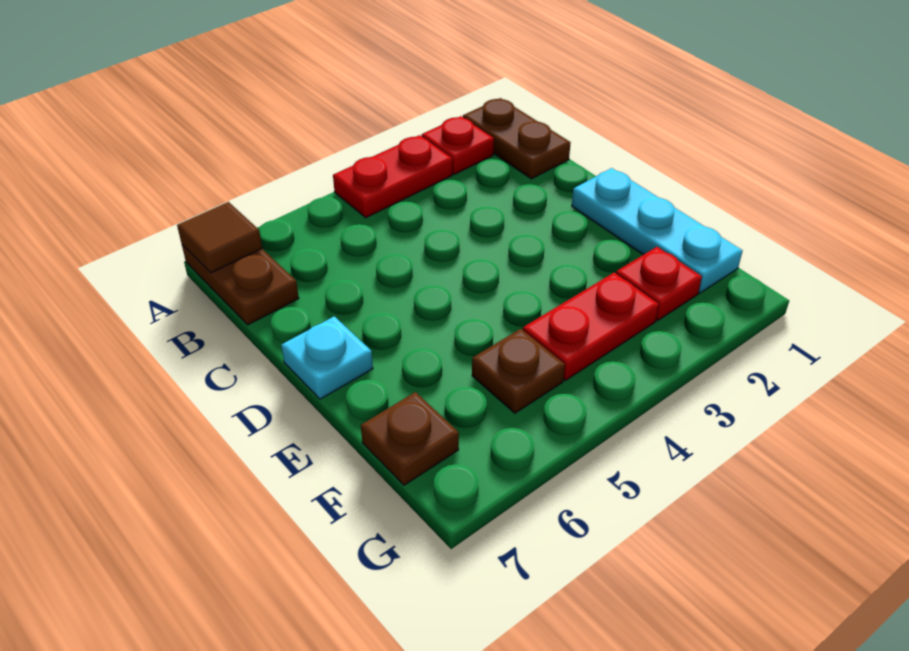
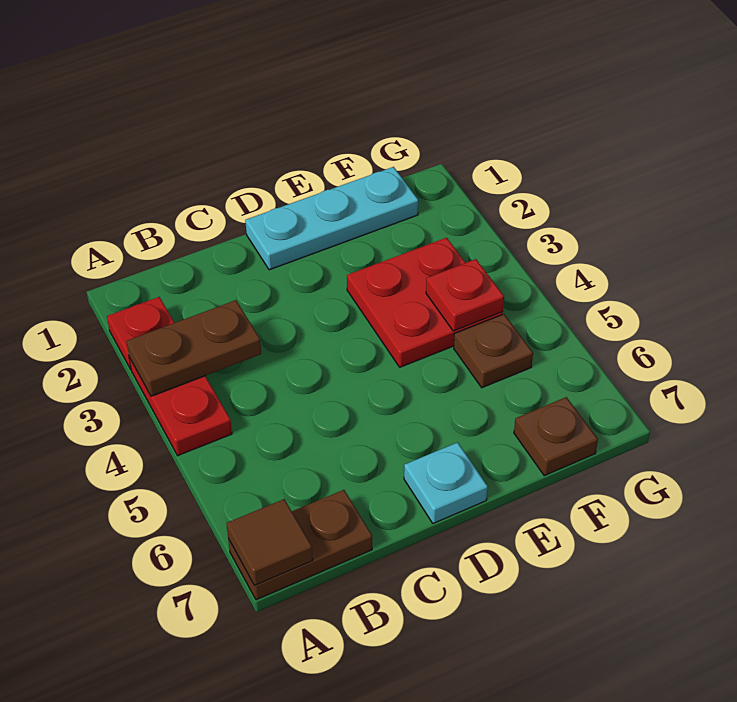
brown 1x2 plate [463,98,571,179] -> brown 1x2 plate moved to [127,300,261,396]
red 1x1 plate [616,247,702,320] -> red 1x1 plate moved to [426,259,504,331]
red 1x2 plate [523,273,659,380] -> red 2x2 plate [347,238,503,367]

